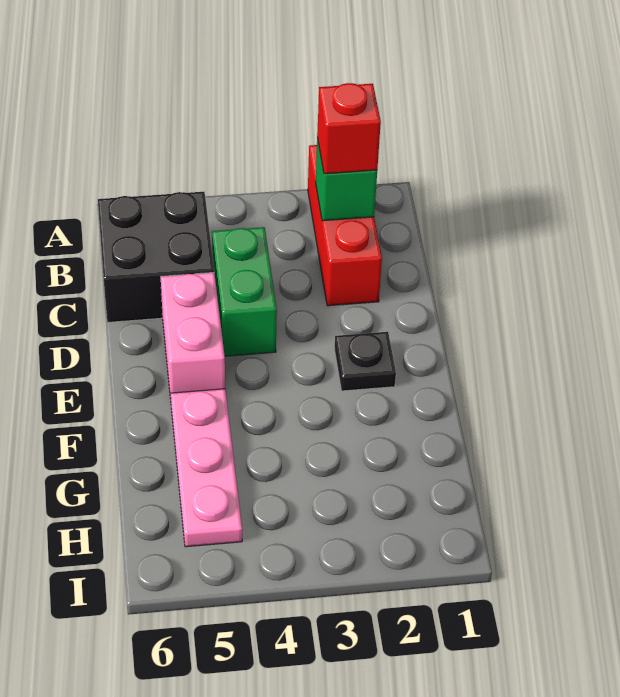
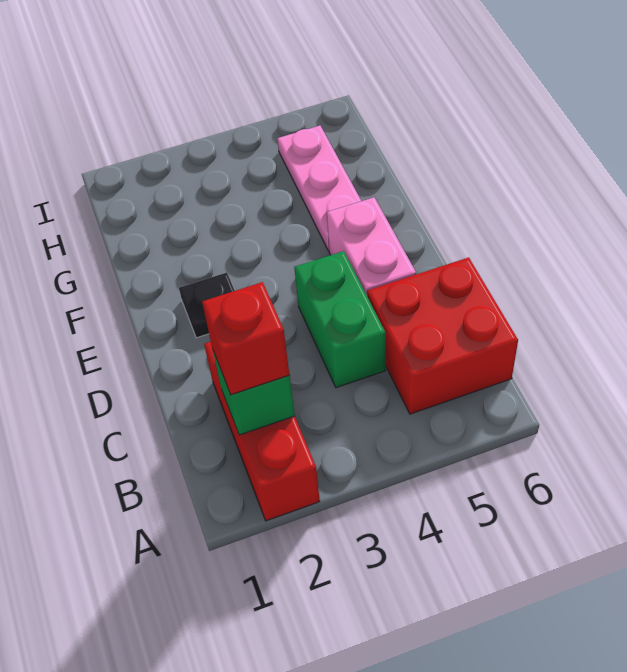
black 2x2 brick [98,192,214,323] -> red 2x2 brick [367,257,518,414]

